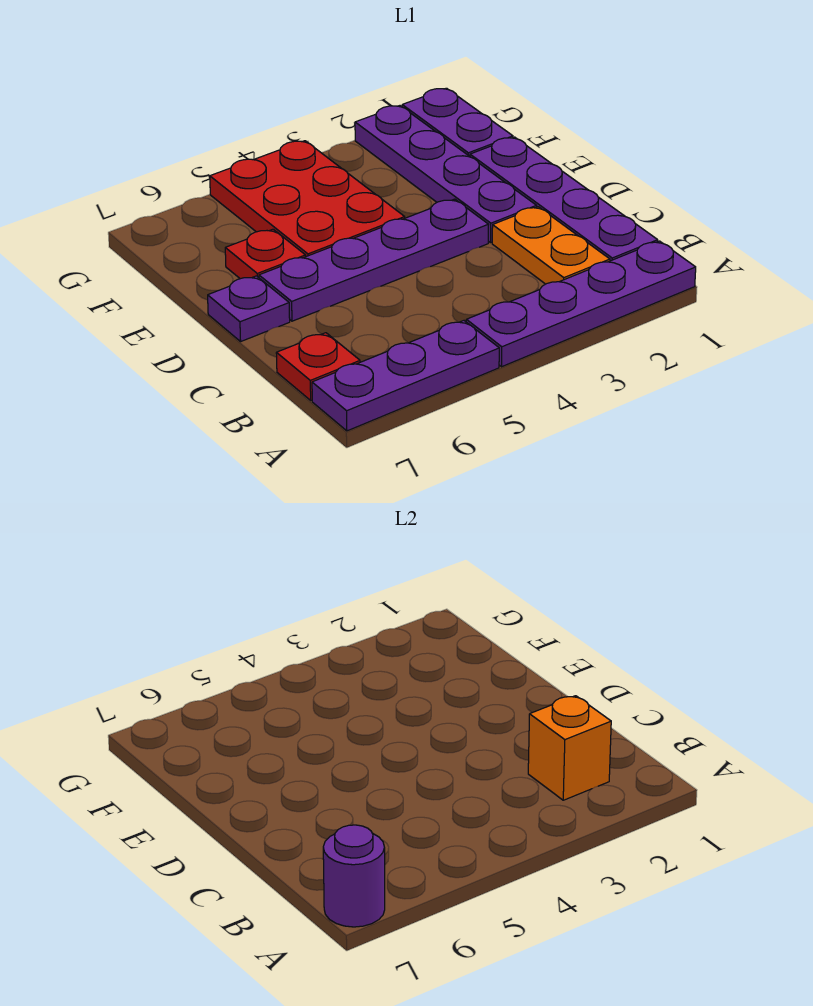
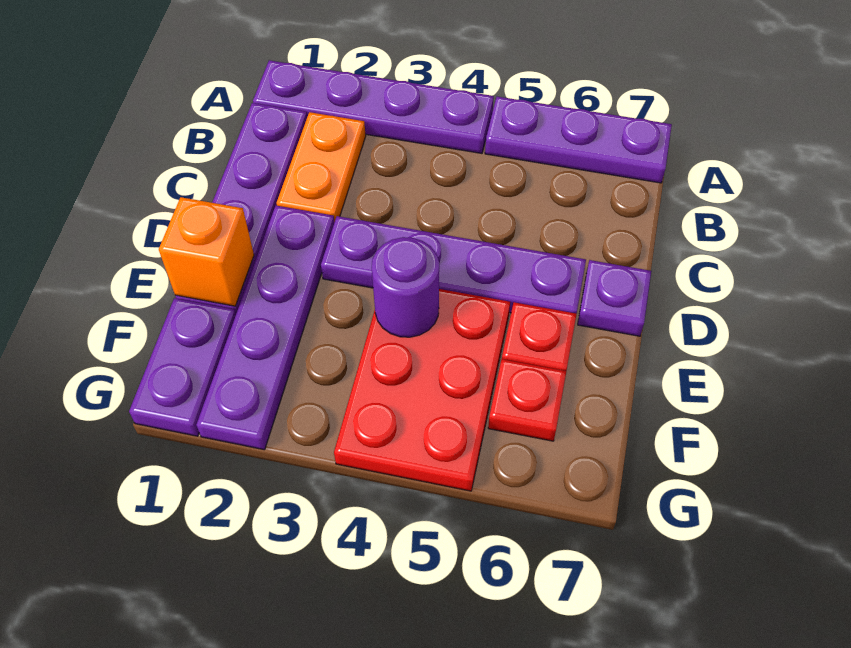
purple 1x1 round brick [323,825,385,927] -> purple 1x1 round brick moved to [372,237,439,337]
orange 1x1 brick [528,696,611,800] -> orange 1x1 brick moved to [159,197,254,306]
red 1x1 plate [276,333,360,400] -> red 1x1 plate moved to [488,359,566,441]

